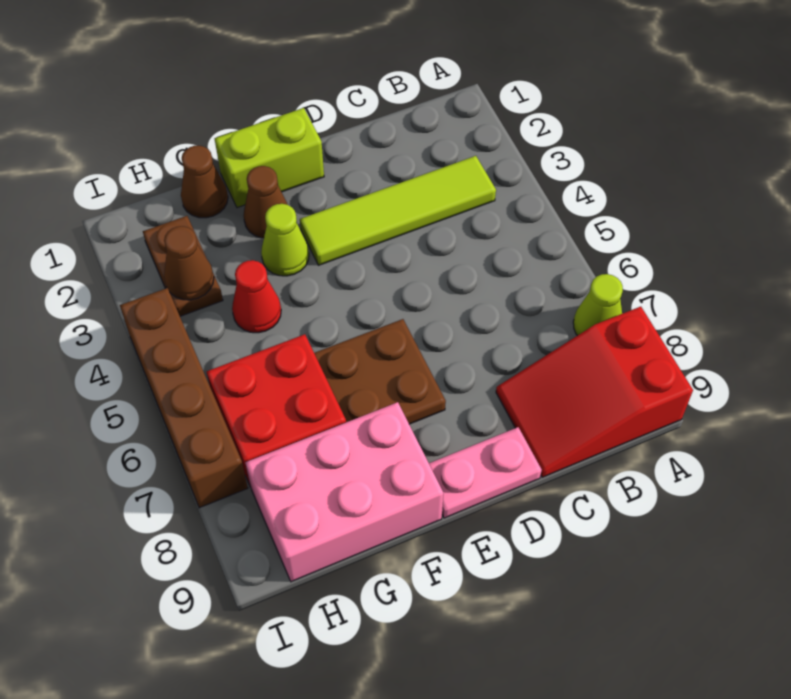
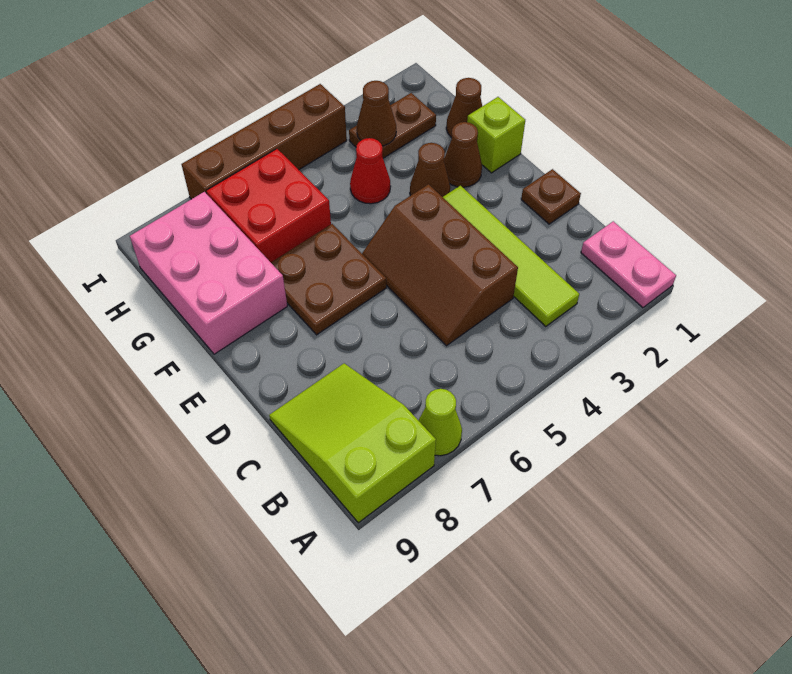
red 2x3 slope [496,307,693,477] -> lime 2x3 slope [269,363,436,523]
none -> brown 2x3 slope [362,184,518,346]
none -> brown 1x1 plate [521,169,581,224]
pink 1x2 plate [429,427,542,518] -> pink 1x2 plate moved to [581,221,676,308]
lime 1x2 brick [215,108,324,208] -> lime 1x1 brick [467,97,525,173]
lime 1x1 cone [261,204,309,276] -> brown 1x1 cone [410,143,450,197]

